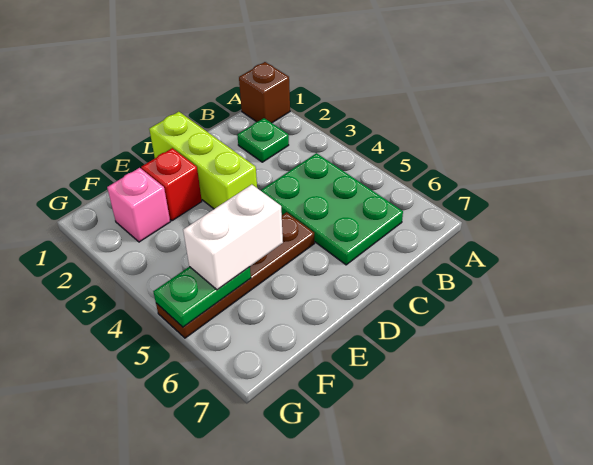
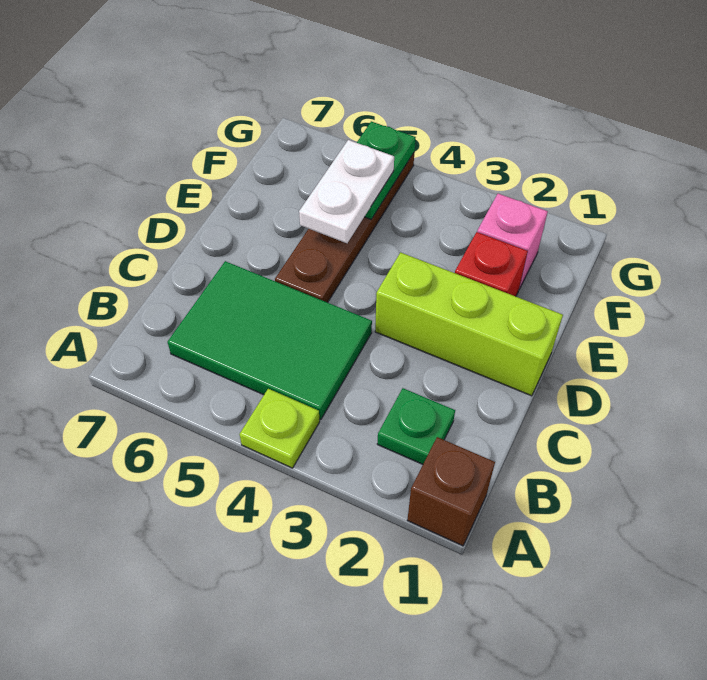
none -> lime 1x1 plate [240,389,320,468]
green 2x3 plate [260,153,403,265] -> green 2x3 tile [168,261,372,420]
white 1x2 brick [183,185,283,290] -> white 1x2 plate [299,140,394,243]

